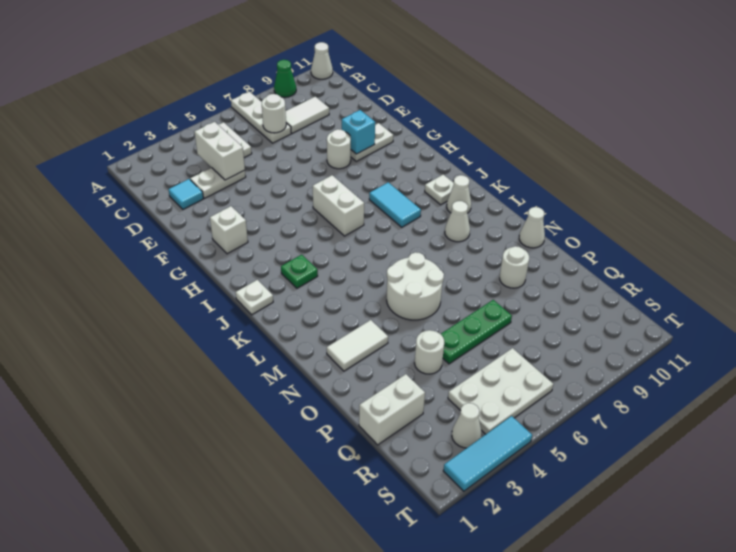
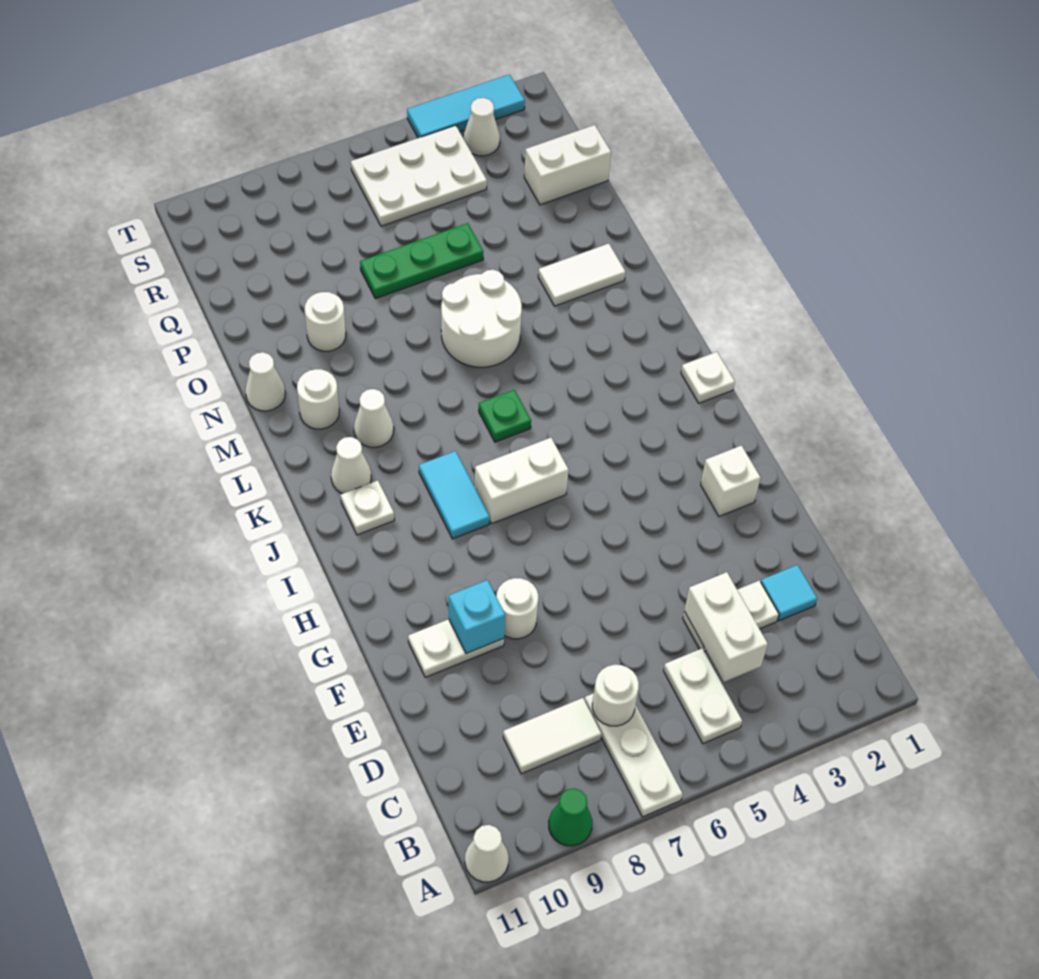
white 1x2 brick [313,175,364,236] -> white 1x2 brick turned to [475,438,569,524]
green 1x1 plate [281,255,318,288] -> green 1x1 plate moved to [479,390,531,442]
white 1x1 round brick [414,330,444,374] -> white 1x1 round brick moved to [297,369,339,429]

